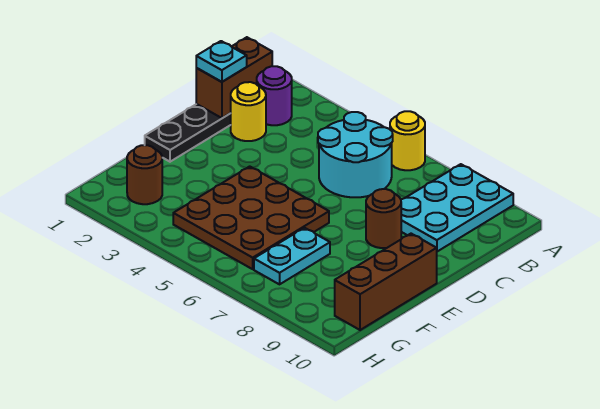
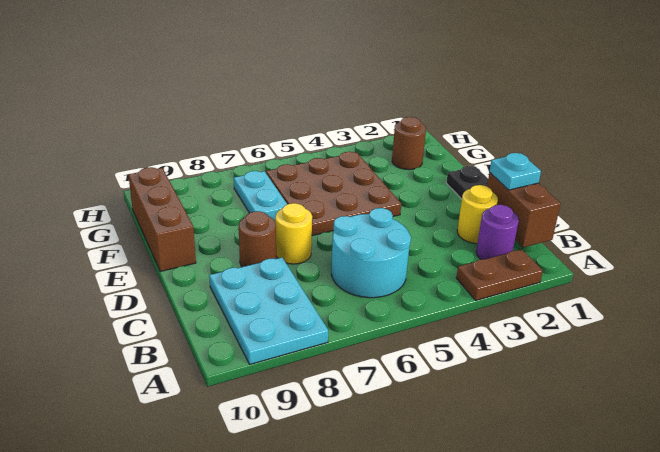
none -> brown 1x2 plate [456,250,543,300]
yellow 1x1 round brick [390,111,425,170] -> yellow 1x1 round brick moved to [275,203,312,264]

